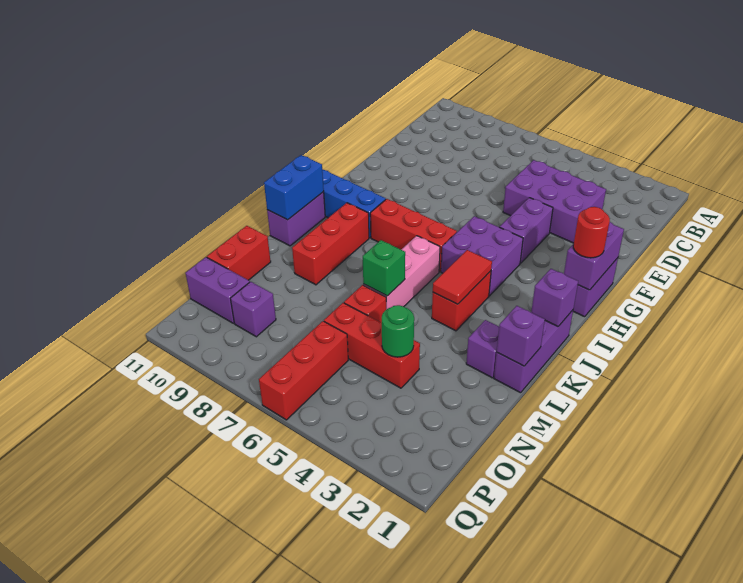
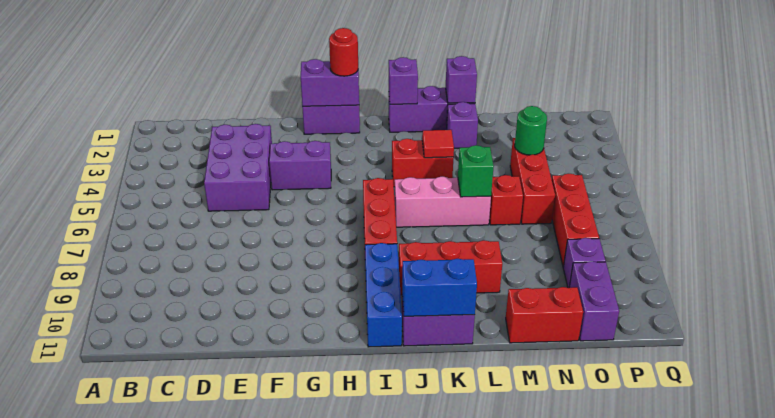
purple 2x2 brick [441,216,523,296] -> none
red 1x2 tile [433,250,492,304] -> red 1x1 tile [422,130,454,158]
red 1x3 brick [259,321,348,420] -> red 1x3 brick turned to [551,174,599,267]

